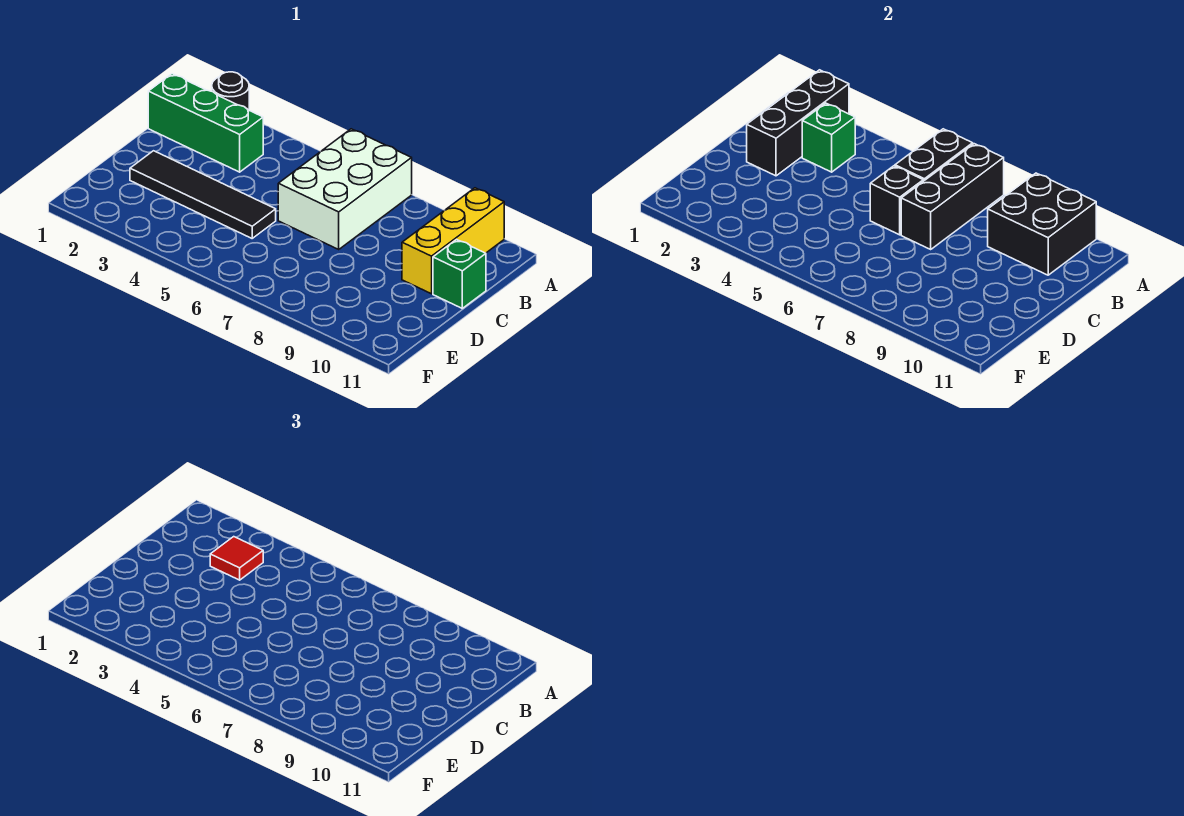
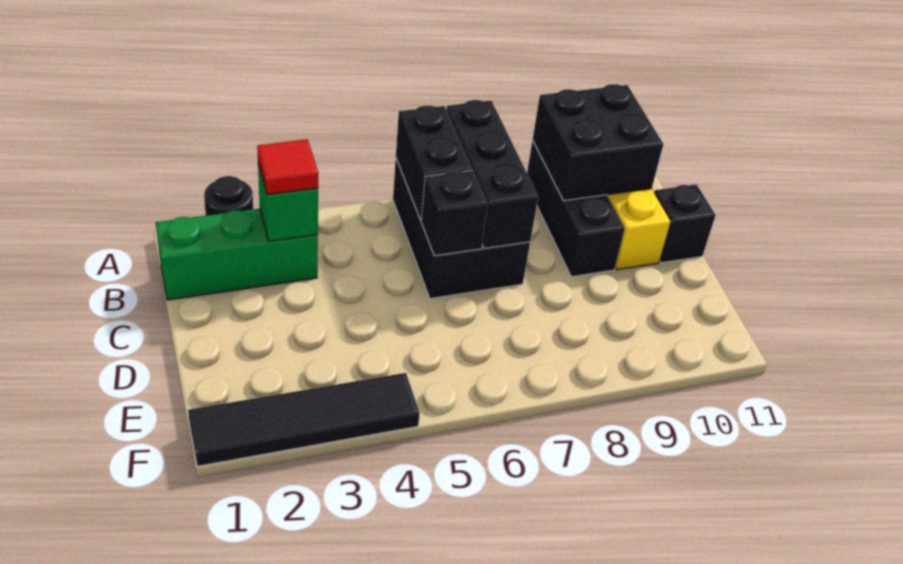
black 1x3 brick [747,70,849,176] -> black 1x3 brick moved to [527,140,625,277]
white 2x3 brick [278,129,412,249] -> black 2x3 brick [393,159,530,299]
green 1x1 brick [433,240,486,308] -> black 1x1 brick [654,184,716,263]
black 1x4 tile [130,151,276,238] -> black 1x4 tile moved to [188,373,420,466]

